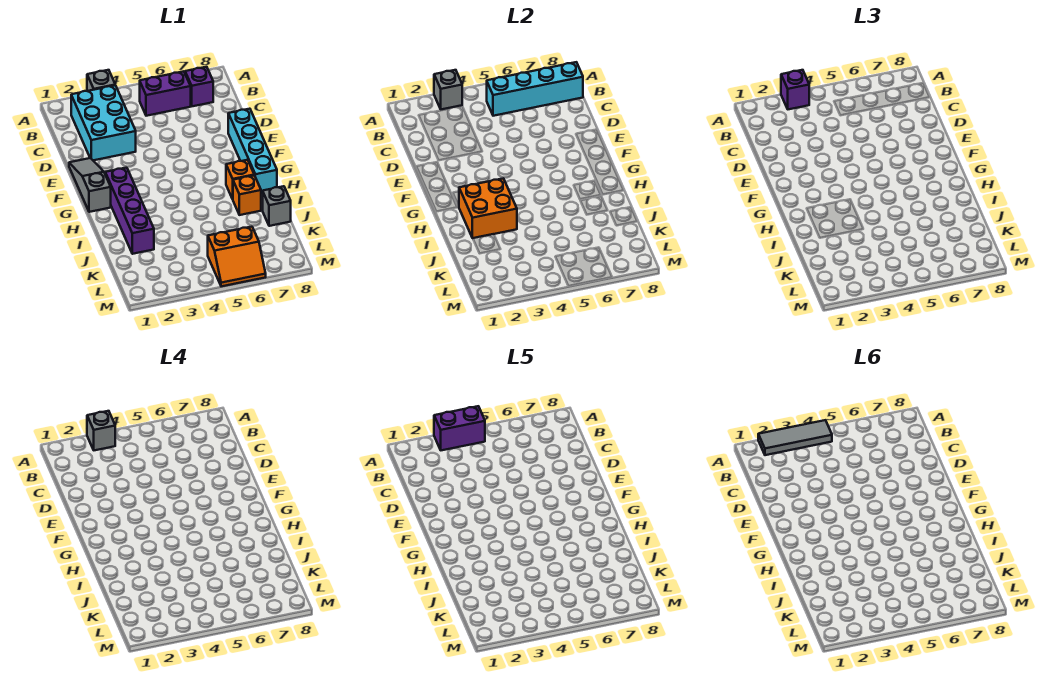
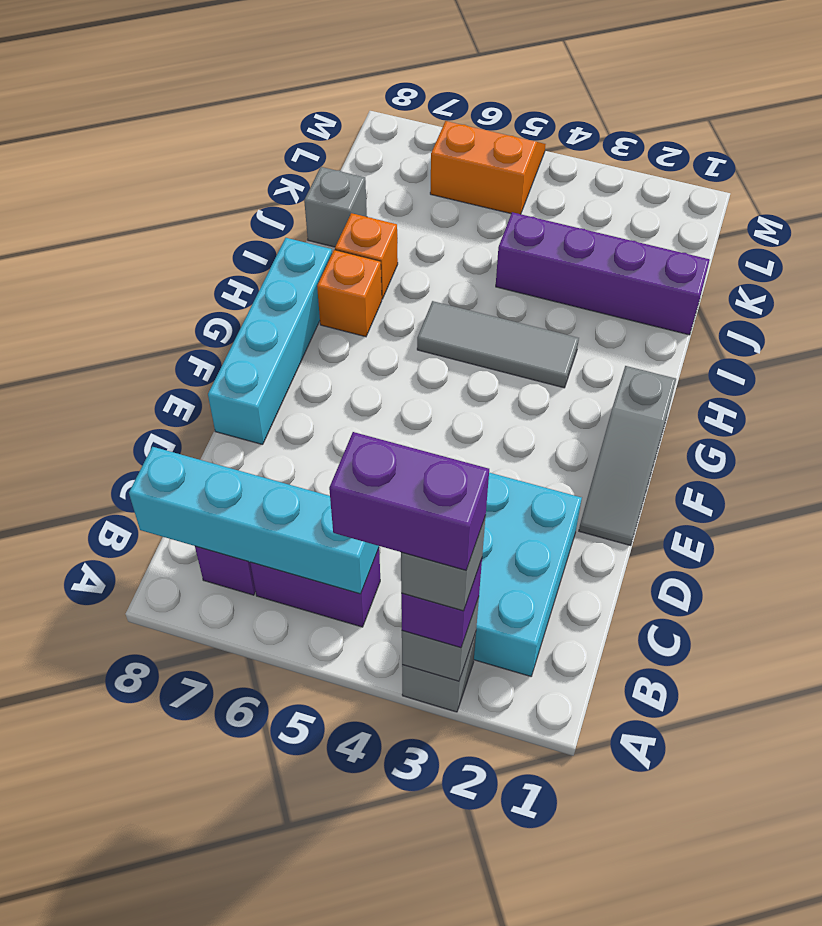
grey 1x3 tile [758,420,832,455] -> grey 1x3 tile moved to [417,301,579,388]
purple 1x4 brick [105,168,154,254] -> purple 1x4 brick turned to [496,212,710,335]
orange 2x2 brick [459,178,517,238] -> none

